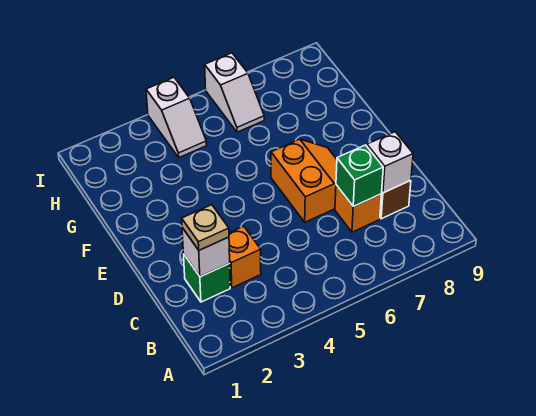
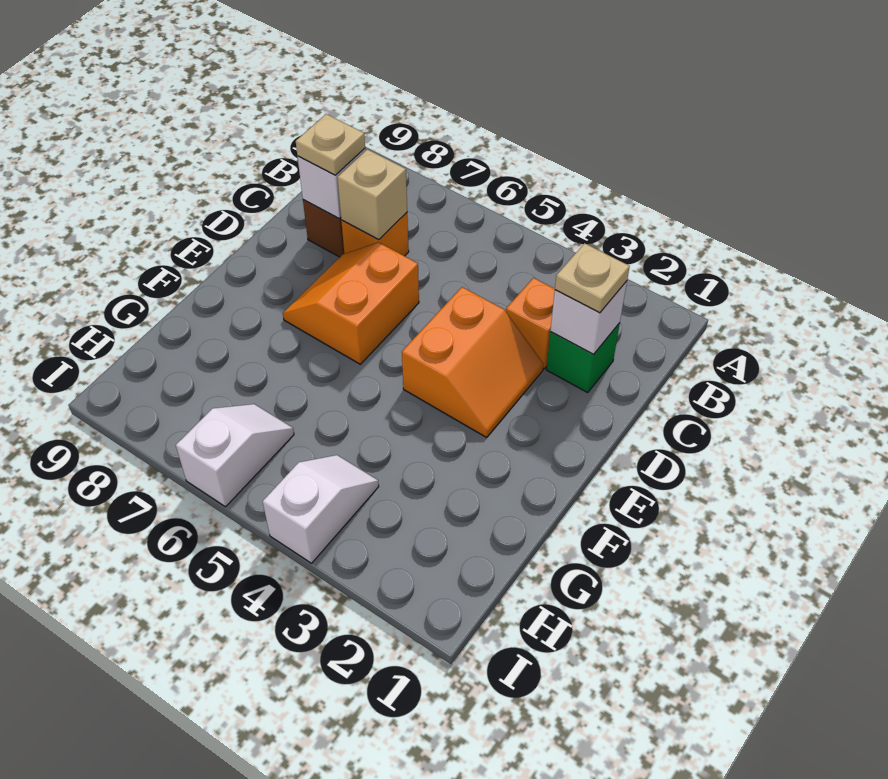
green 1x1 brick [336,145,383,206] -> tan 1x1 brick [337,149,407,240]
none -> tan 1x1 plate [296,114,365,175]
none -> orange 2x2 slope [402,287,544,437]

